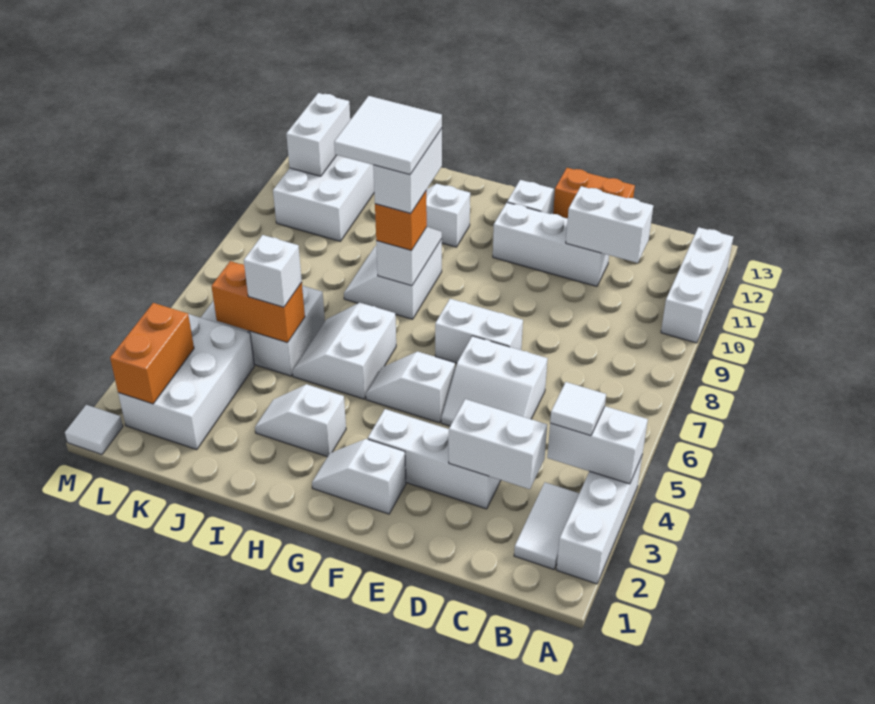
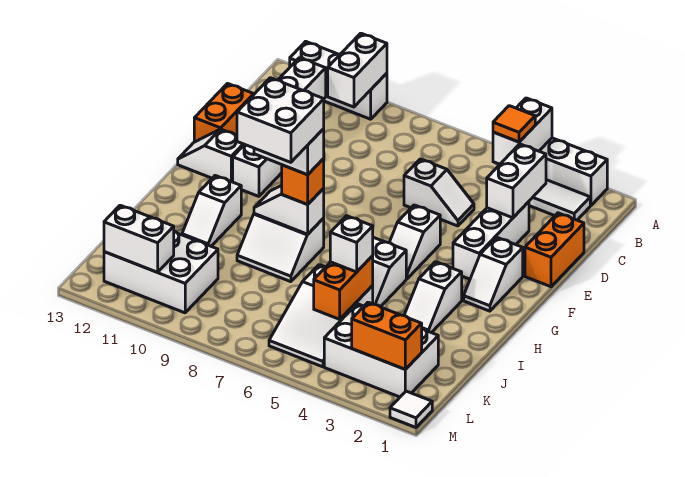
white 1x1 tile [550,382,606,436] -> orange 1x1 tile [493,106,535,142]
none -> orange 1x2 brick [525,213,584,287]
white 2x2 slope [441,336,548,426] -> white 1x2 slope [404,159,474,226]
white 1x2 brick [435,299,523,363] -> white 1x2 brick moved to [328,33,387,107]
white 2x2 tile [334,96,442,175] -> white 2x2 brick [237,78,324,162]

